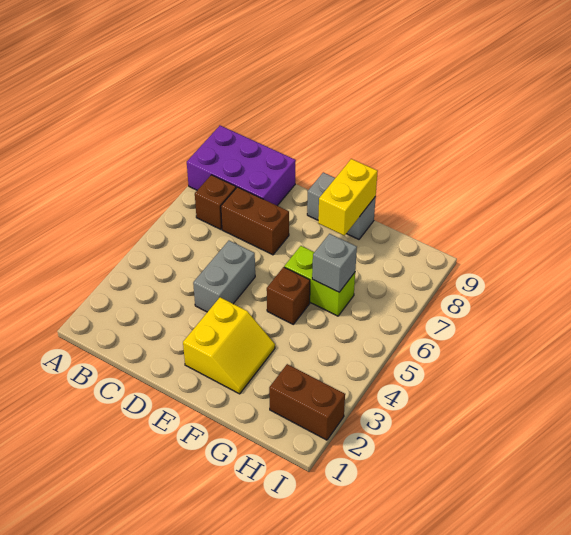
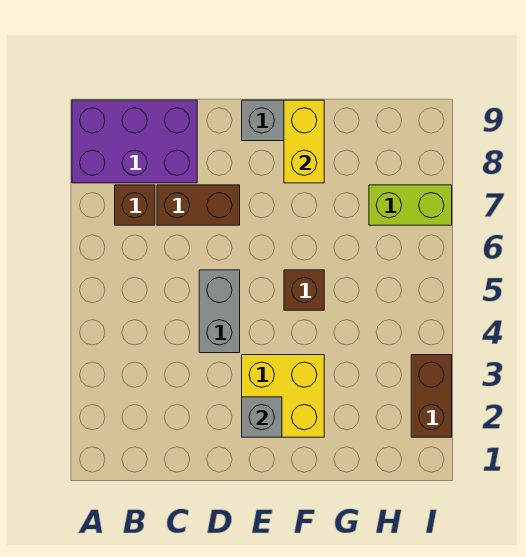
yellow 2x2 slope [183,297,275,394] -> yellow 2x2 brick [242,355,324,437]
lime 1x2 brick [284,246,355,316] -> lime 1x2 brick moved to [369,185,452,225]
grey 1x1 brick [312,234,357,292] -> grey 1x1 brick moved to [242,397,282,437]
brown 1x2 brick [269,364,345,440] -> brown 1x2 brick turned to [411,355,452,437]

